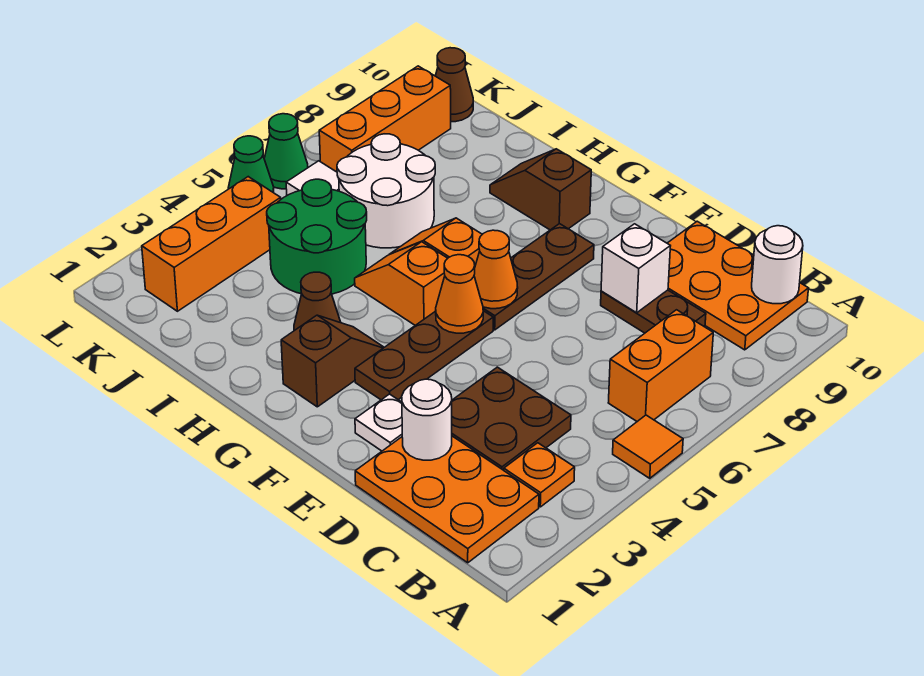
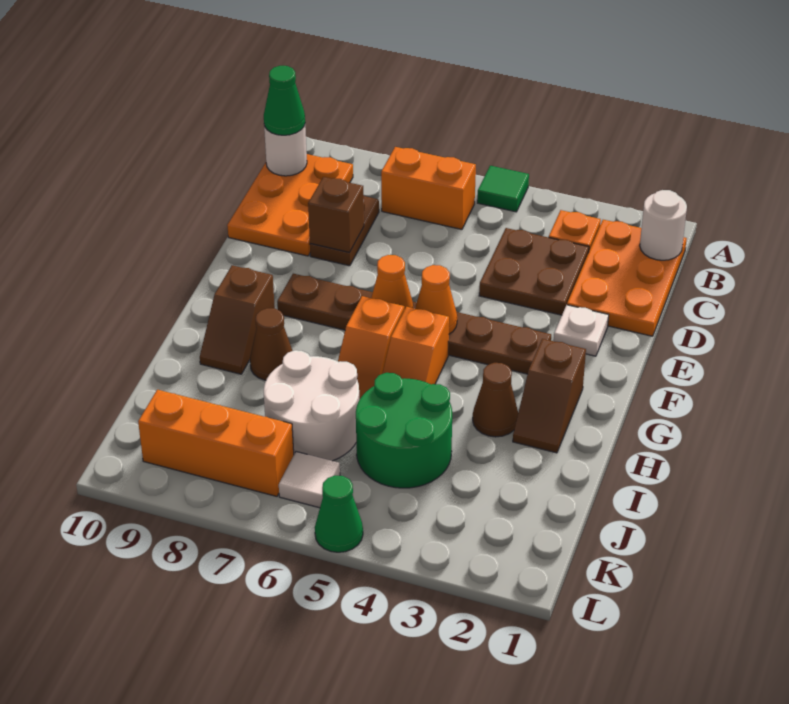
orange 1x1 tile [613,415,683,478] -> green 1x1 tile [477,166,529,212]
white 1x1 round brick [402,379,452,460] -> white 1x1 round brick moved to [640,190,687,260]
white 1x1 brick [601,224,670,313] -> brown 1x1 brick [308,177,364,252]
brown 1x2 slope [281,315,384,407] -> brown 1x2 slope turned to [513,339,586,453]
orange 1x3 brick [142,177,281,311] -> none
brown 1x1 cone [436,48,473,122] -> brown 1x1 cone moved to [250,308,292,380]
green 1x1 cone [264,114,308,189] -> green 1x1 cone moved to [264,66,305,135]

